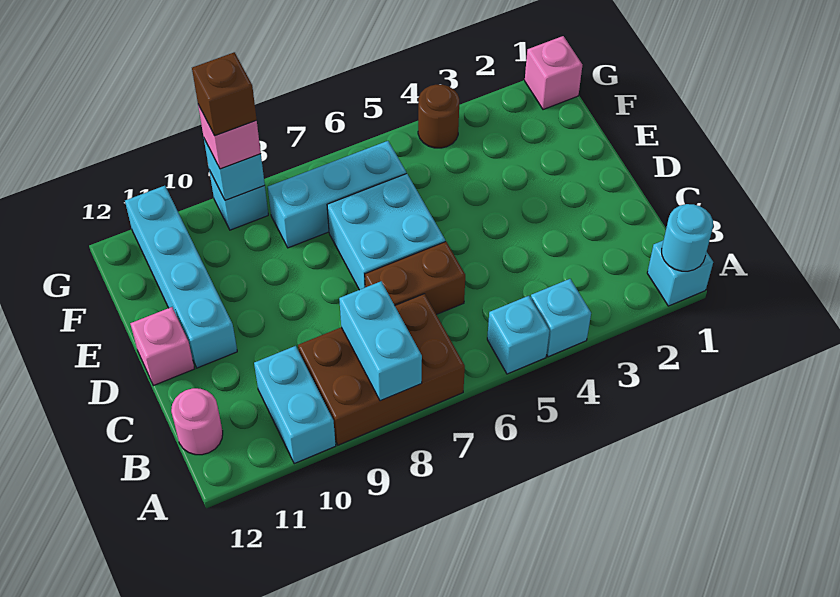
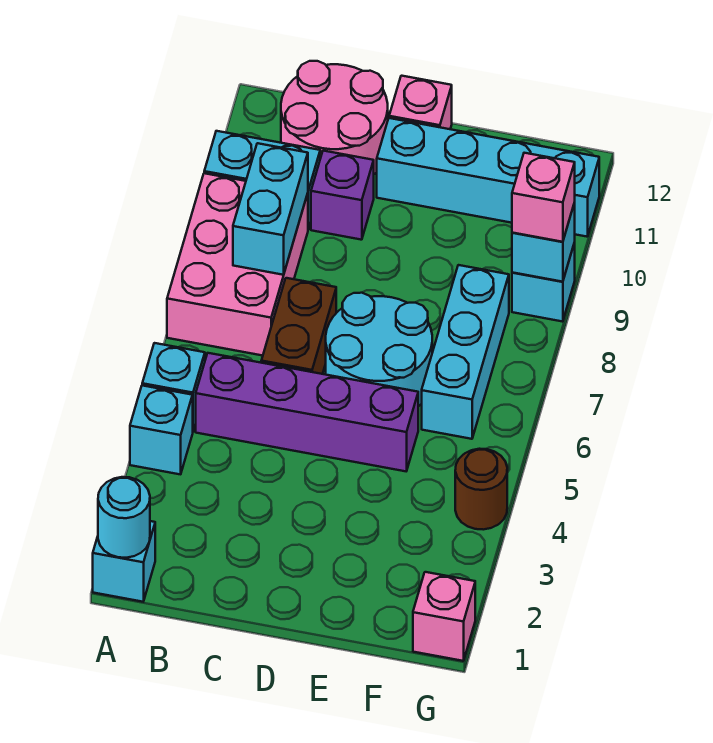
brown 2x3 brick [298,294,465,445] -> pink 2x3 brick [167,173,308,356]
cyan 1x2 brick [339,281,422,401] -> cyan 1x2 brick turned to [233,143,308,275]
none -> purple 1x4 brick [196,353,418,471]
pink 1x1 round brick [171,388,223,455] -> pink 2x2 round brick [281,61,388,174]
none -> purple 1x1 brick [311,151,374,240]
cyan 2x2 brick [327,173,445,290] -> cyan 2x2 round brick [326,293,432,407]
brown 1x1 brick [192,52,257,135] -> none

